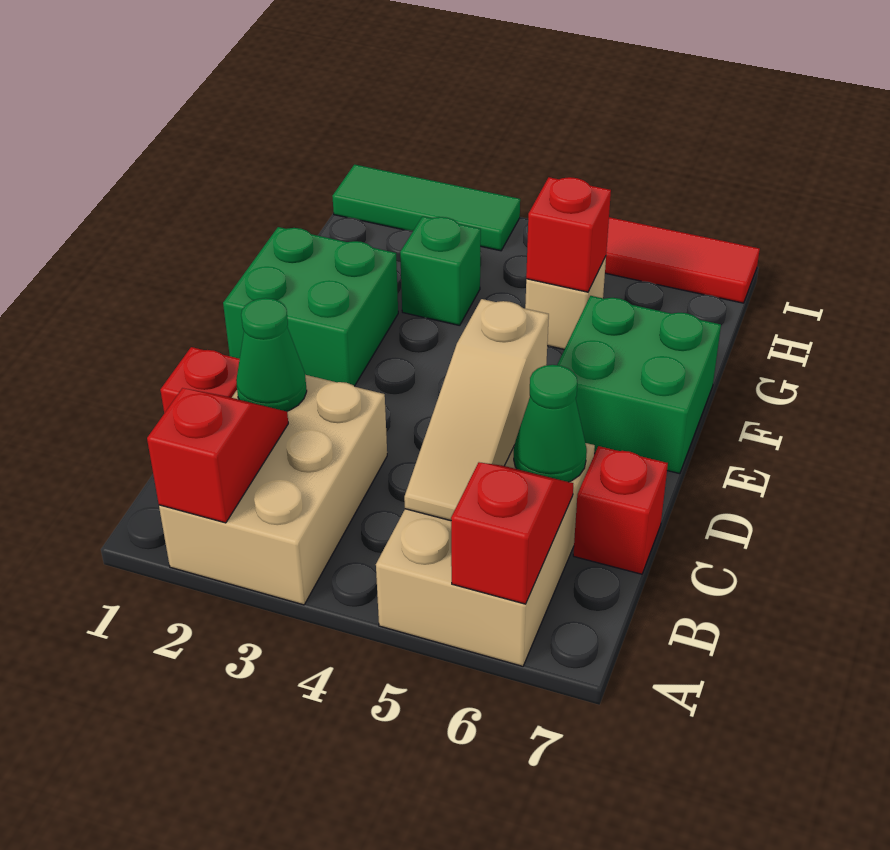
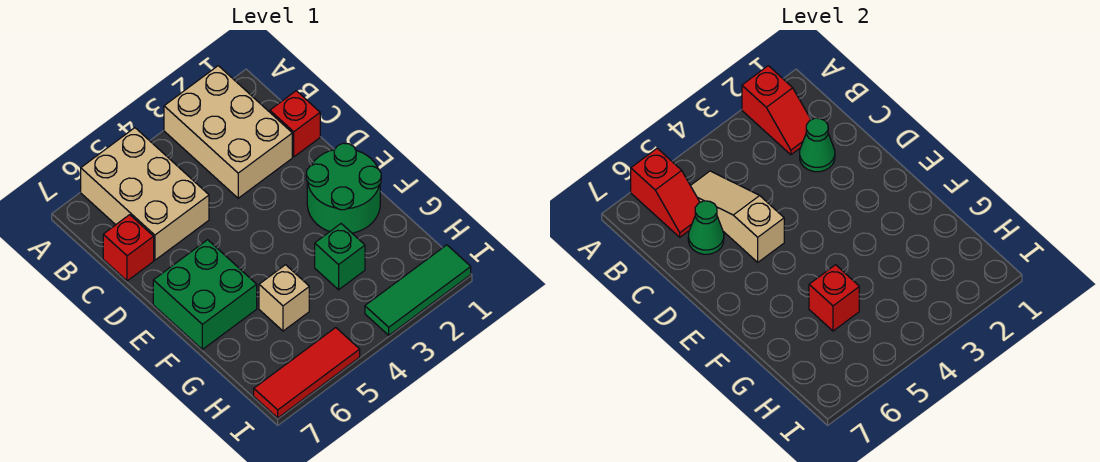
green 2x2 brick [223,227,398,386] -> green 2x2 round brick [306,143,381,233]

